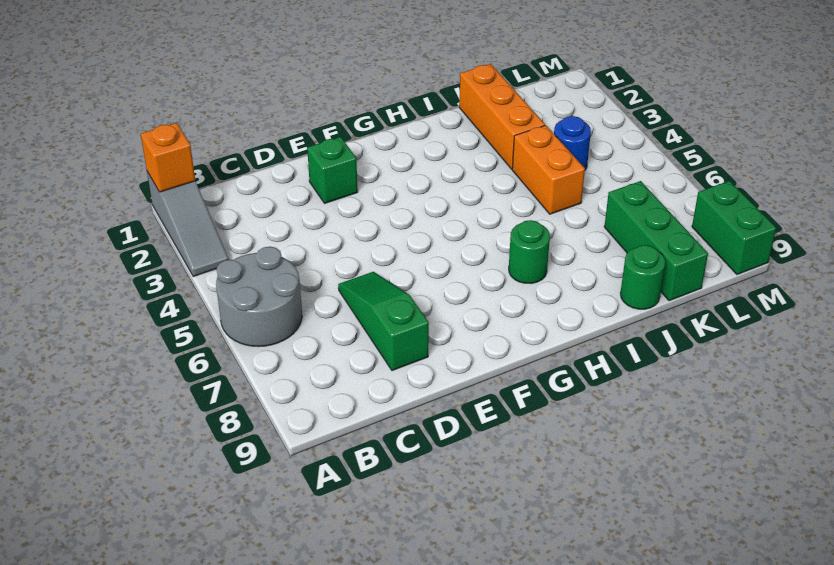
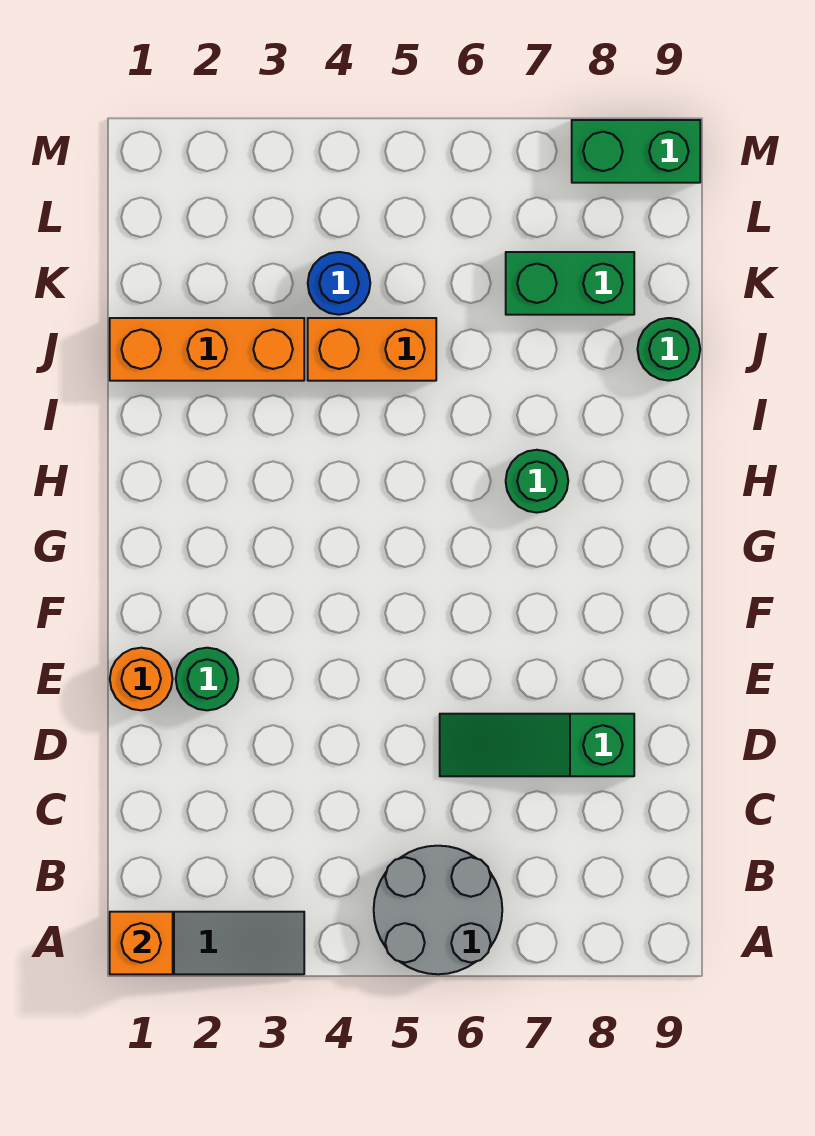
none -> orange 1x1 round brick [110,648,172,710]
green 1x1 brick [307,137,358,204] -> green 1x1 round brick [176,648,238,710]
green 1x3 brick [604,181,708,301] -> green 1x2 brick [506,252,634,315]

